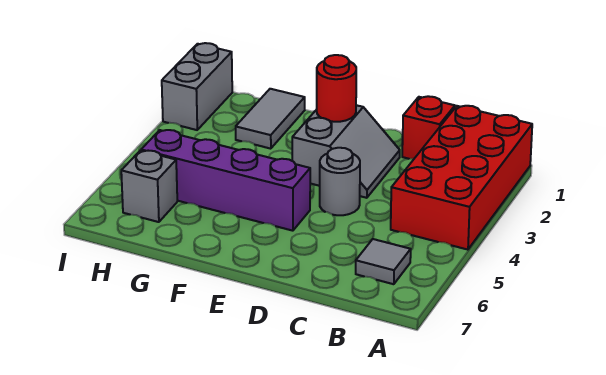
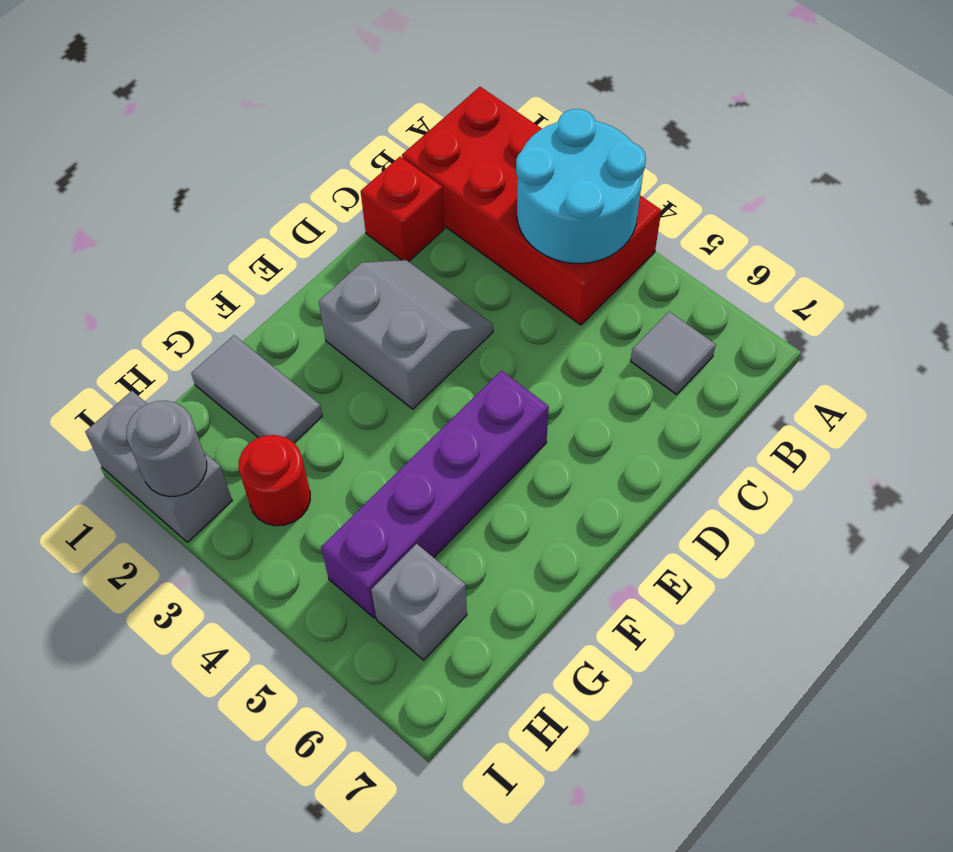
none -> cyan 2x2 round brick [516,109,646,263]
grey 1x1 round brick [320,148,360,215] -> grey 1x1 round brick moved to [126,401,207,497]
red 1x1 round brick [317,55,356,122] -> red 1x1 round brick moved to [239,435,310,526]

